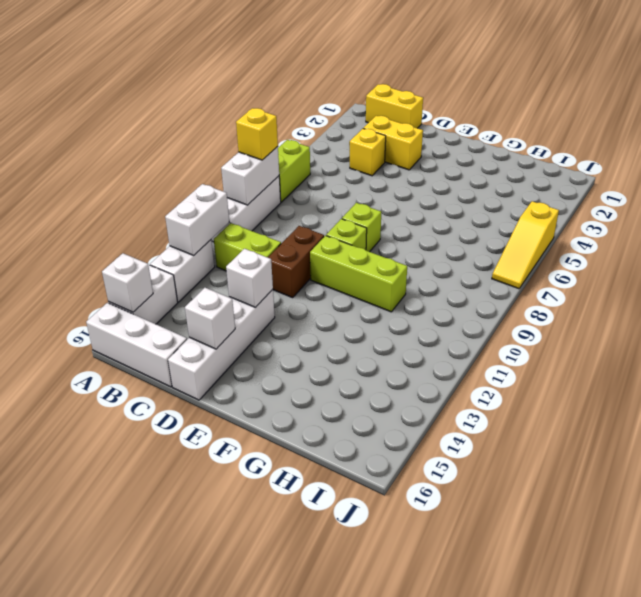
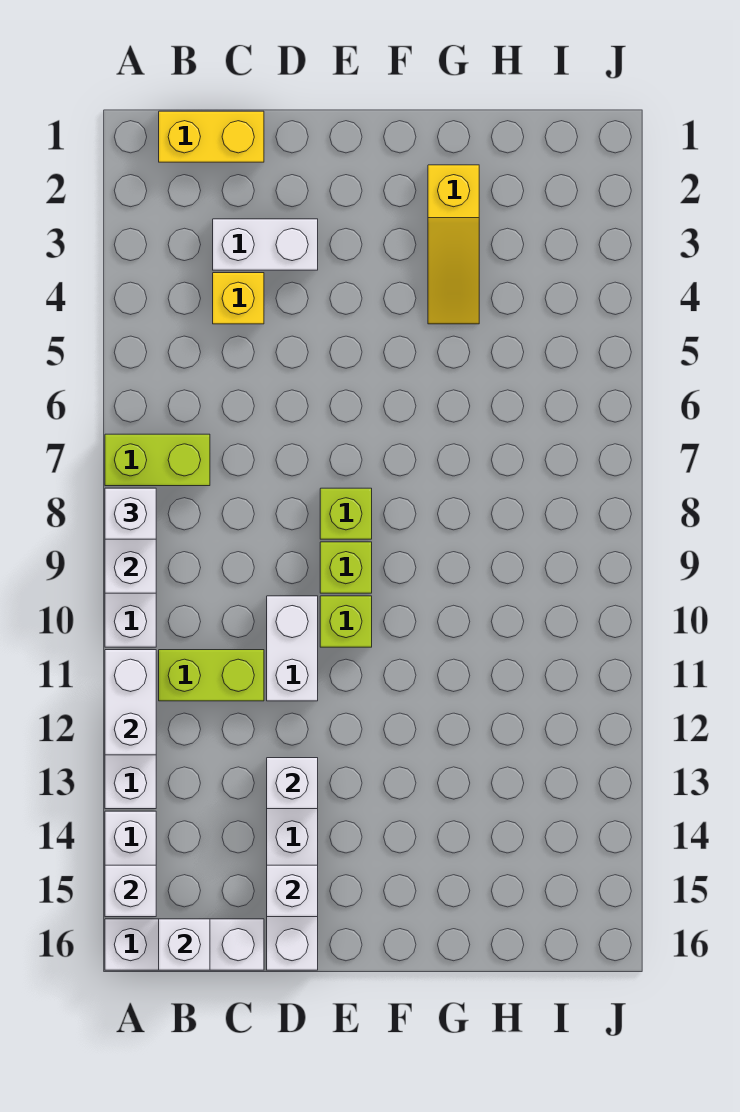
lime 1x2 brick [278,140,310,202] -> lime 1x2 brick turned to [105,434,210,486]
yellow 1x1 brick [236,108,278,160] -> white 1x1 brick [105,488,156,539]
none -> white 1x1 brick [159,919,210,970]
yellow 1x2 brick [363,116,423,170] -> white 1x2 brick [213,219,318,270]
brown 1x2 brick [268,226,324,298] -> white 1x2 brick [267,596,318,701]
lime 1x3 brick [310,236,407,312] -> lime 1x1 brick [320,596,372,647]
yellow 1x3 slope [492,201,559,289] -> yellow 1x3 slope moved to [428,165,479,324]

